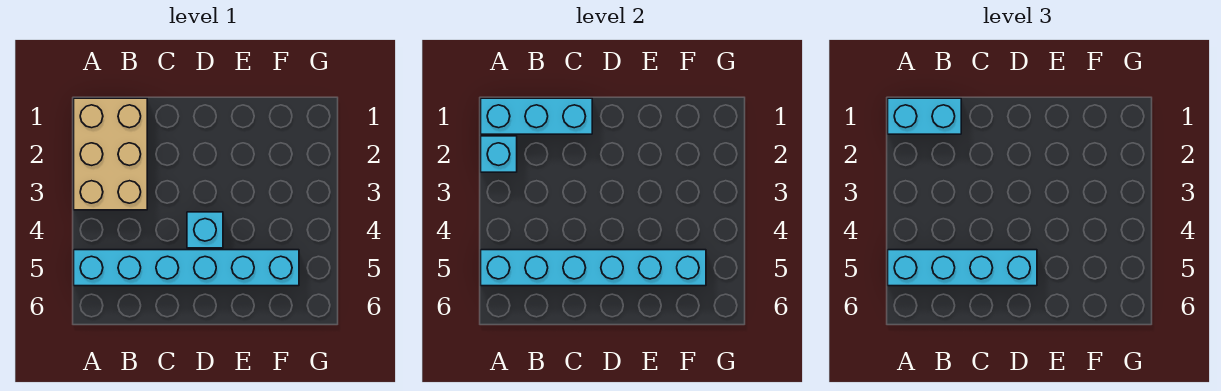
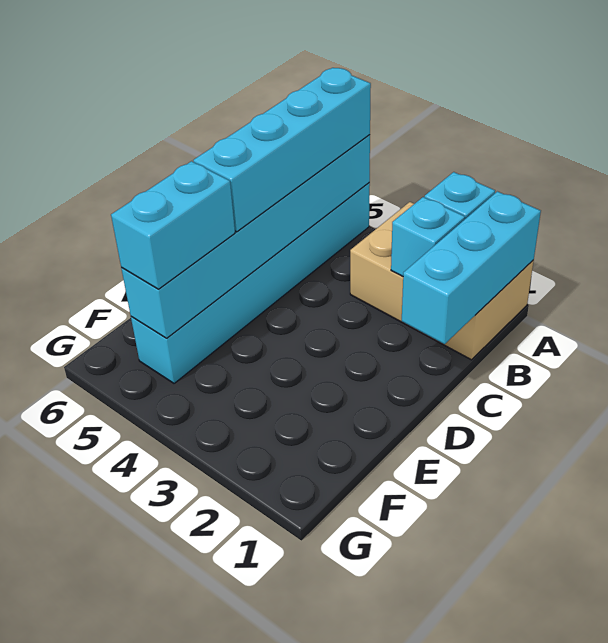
cyan 1x2 brick [888,98,961,134] -> cyan 1x2 brick moved to [111,161,235,289]
cyan 1x1 brick [187,212,223,248] -> cyan 1x1 brick moved to [391,197,465,277]

